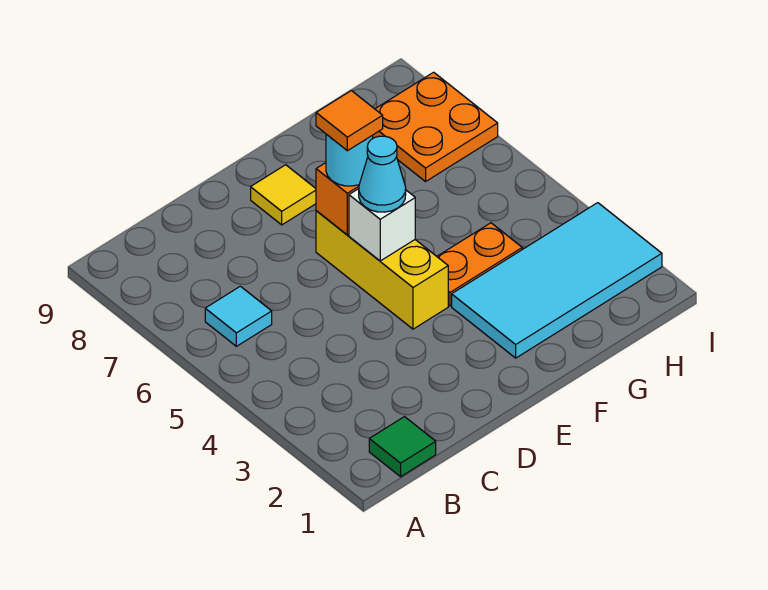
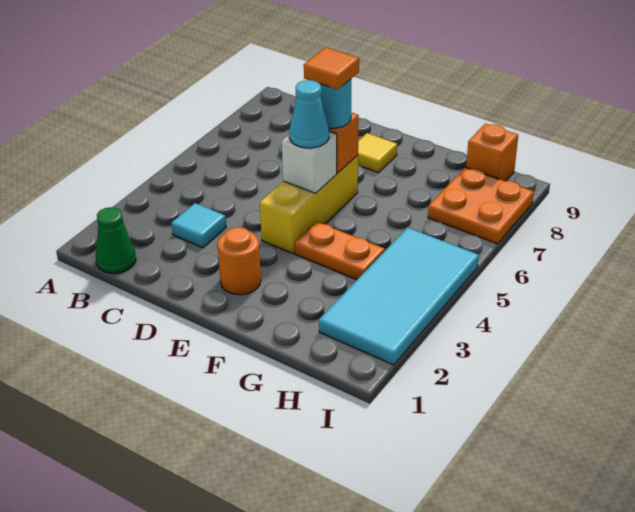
green 1x1 tile [369,417,436,477] -> green 1x1 cone [96,207,136,273]
cyan 1x1 tile [205,286,272,346] -> cyan 1x1 tile moved to [171,203,226,248]
none -> orange 1x1 round brick [218,227,261,295]
cyan 2x4 tile [452,203,662,358] -> cyan 2x4 tile turned to [319,227,479,365]
none -> orange 1x1 brick [466,124,518,181]

